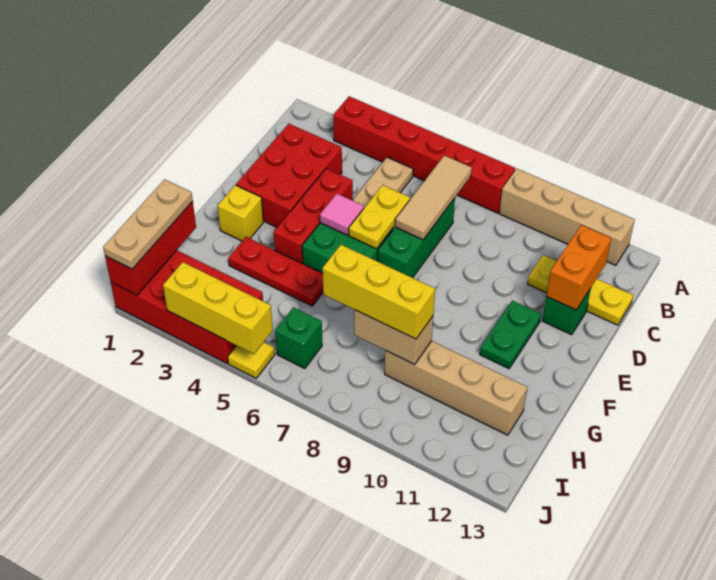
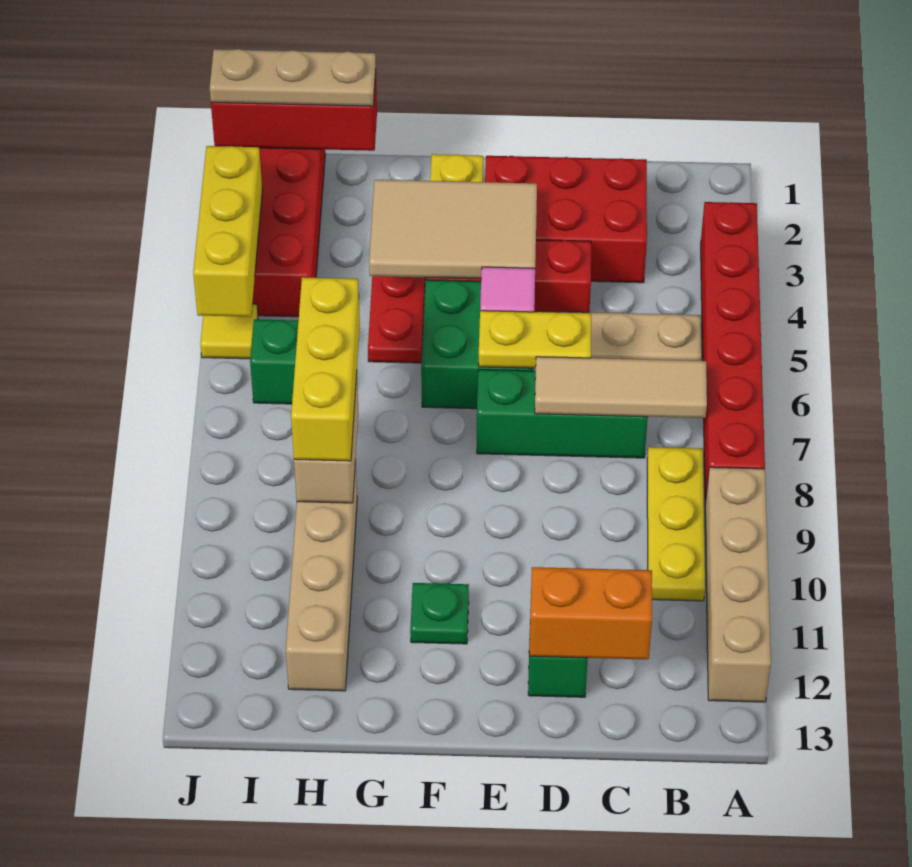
yellow 1x3 plate [528,255,633,325] -> yellow 1x3 plate moved to [647,447,705,601]
none -> tan 2x3 tile [369,180,537,279]
green 1x2 plate [480,300,541,369] -> green 1x1 plate [410,583,469,644]

